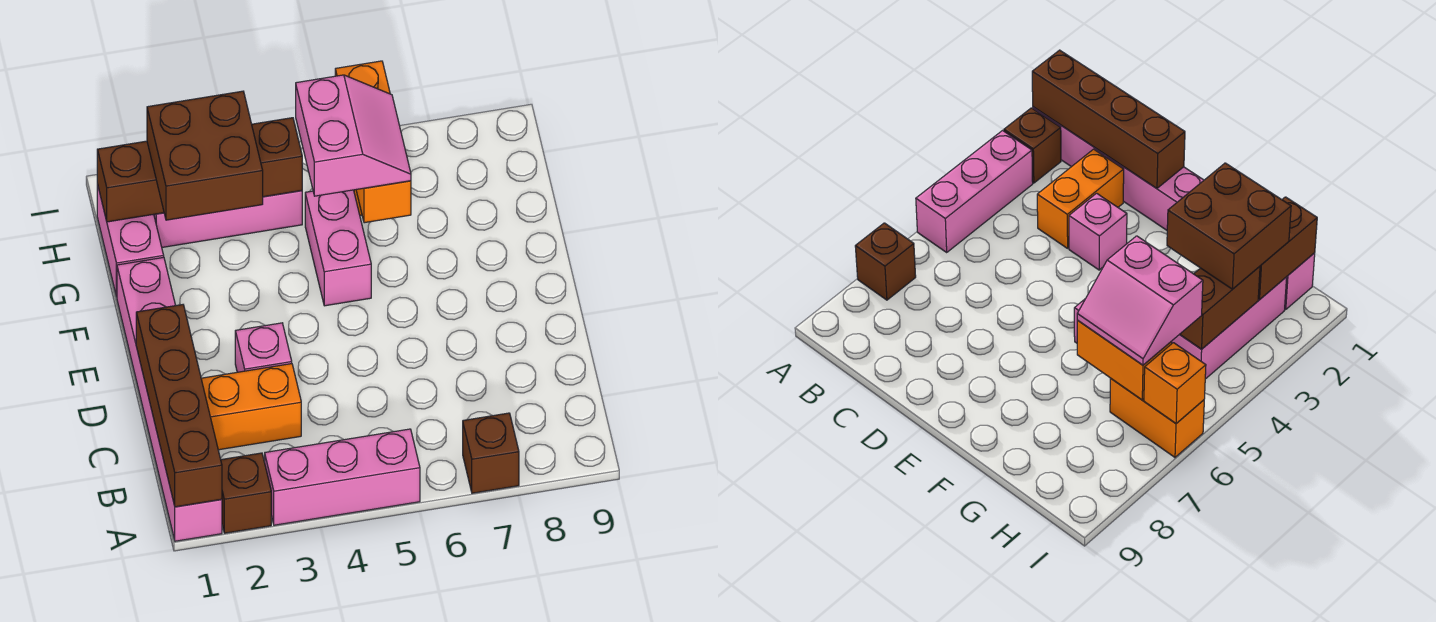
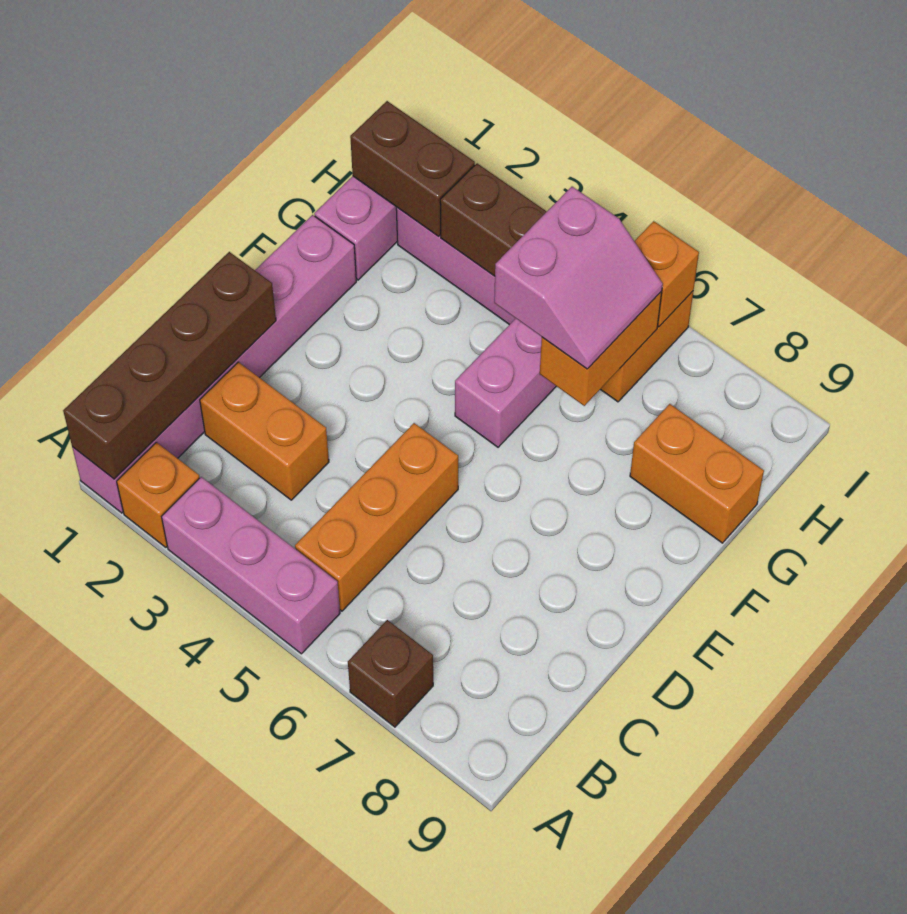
brown 1x1 brick [221,453,271,533] -> orange 1x1 brick [117,442,200,547]
none -> orange 1x3 brick [295,423,458,611]
pink 1x1 brick [235,323,292,372] -> none
brown 2x2 brick [147,91,263,220] -> none
none -> orange 1x2 brick [630,404,764,543]

